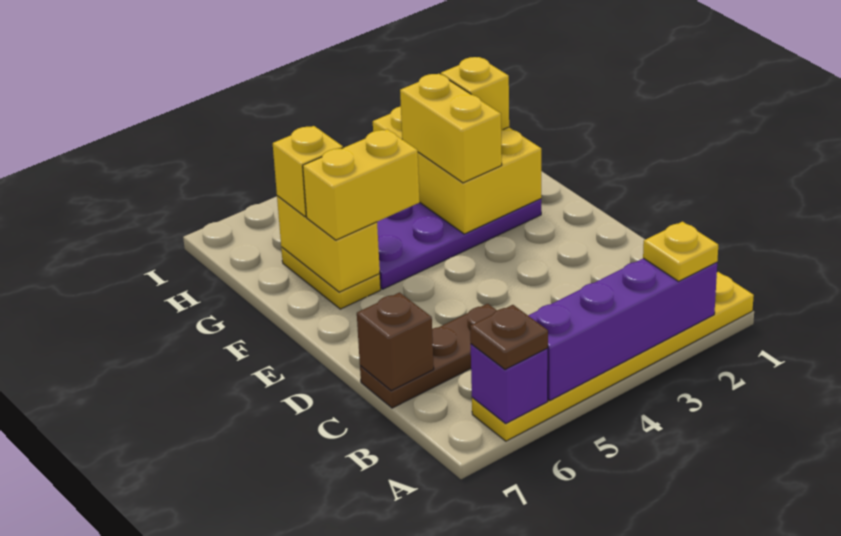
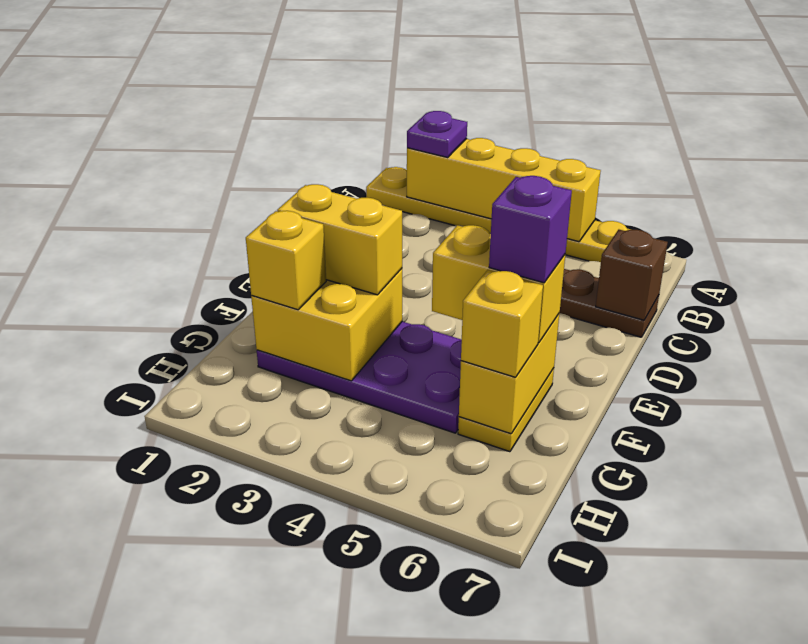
purple 1x4 brick [528,258,717,400] -> yellow 1x4 brick [407,138,601,242]
yellow 1x1 plate [643,222,718,281] -> purple 1x1 plate [407,111,467,157]
purple 1x1 brick [471,344,548,423] -> purple 1x1 brick moved to [489,176,572,283]
brown 1x1 plate [470,305,548,370] -> none
yellow 2x3 brick [373,106,541,234] -> yellow 2x2 brick [251,268,402,381]
yellow 1x2 brick [400,74,502,183] -> yellow 1x2 brick turned to [277,184,402,295]

